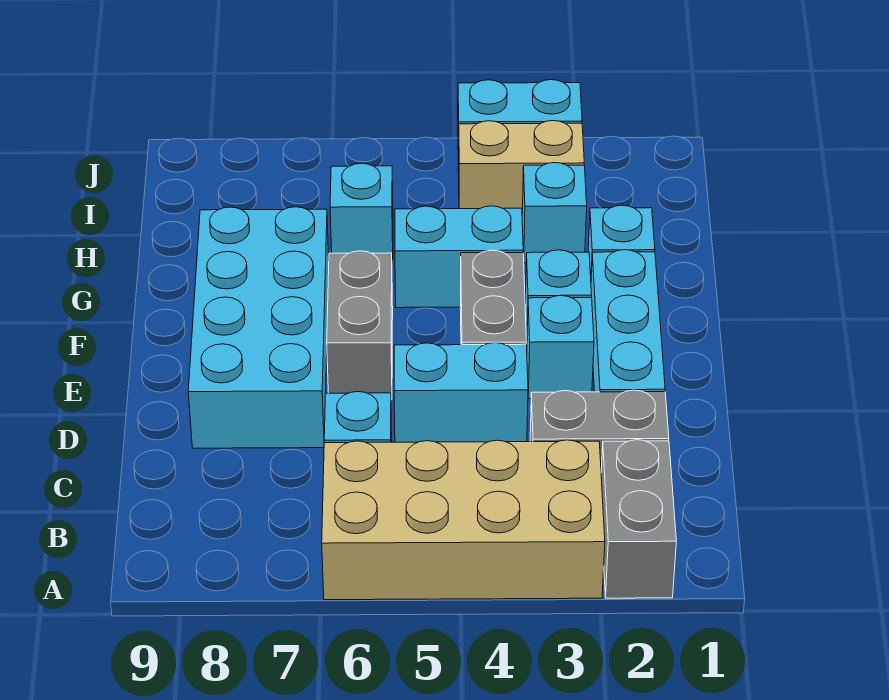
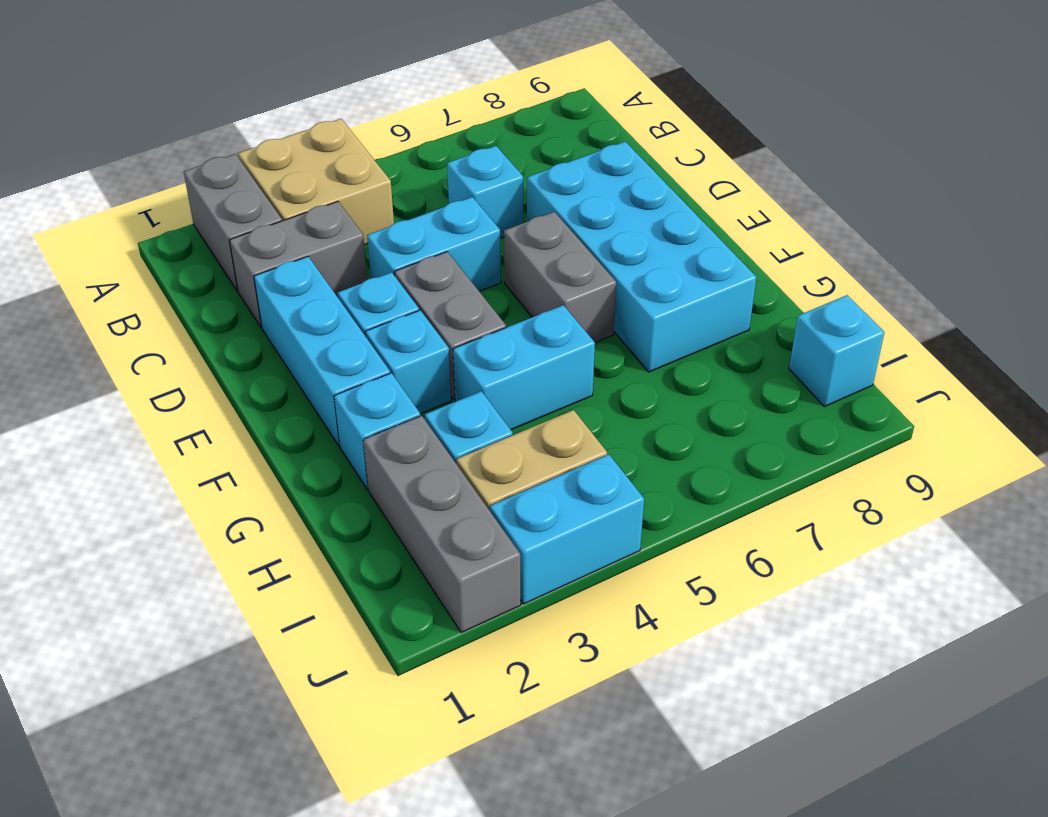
tan 2x4 brick [322,440,605,600] -> tan 2x2 brick [238,119,394,245]
none -> grey 1x3 brick [363,416,521,633]
cyan 1x1 brick [330,163,393,263] -> cyan 1x1 brick moved to [789,295,884,407]

